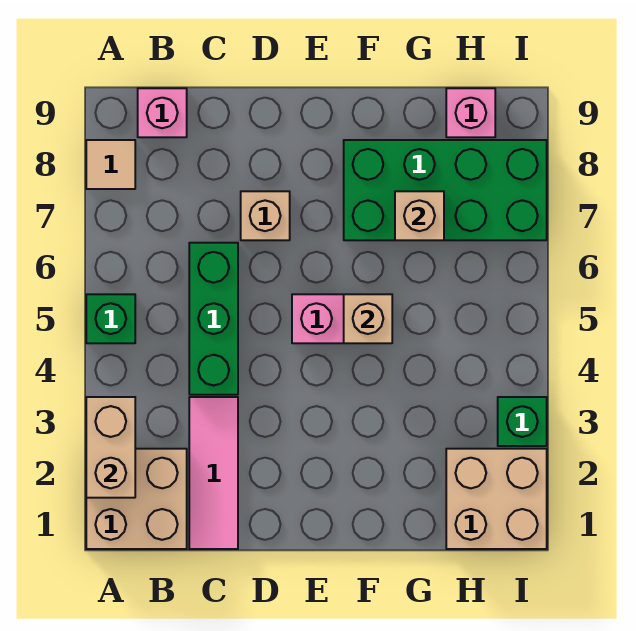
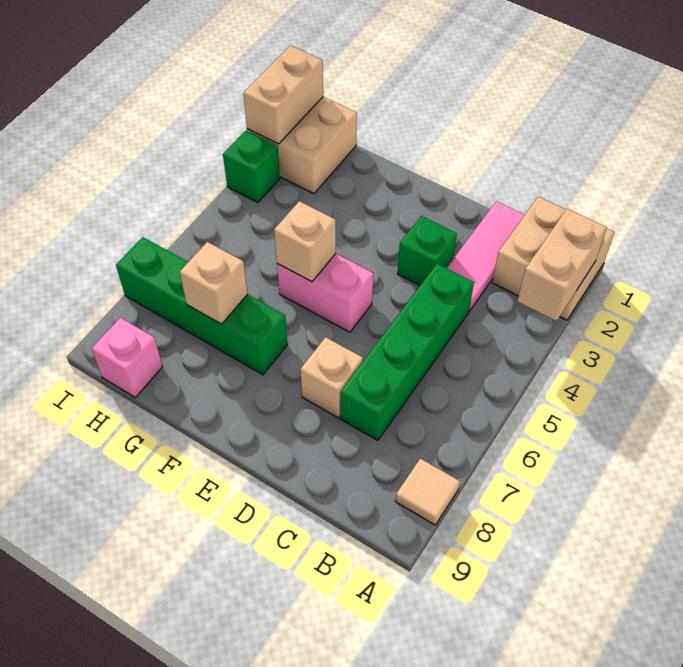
green 1x1 brick [86,294,135,343] -> green 1x1 brick moved to [397,216,457,286]
pink 1x1 brick [138,88,187,137] -> none
green 1x3 brick [189,243,238,395] -> green 1x4 brick [340,264,474,440]
green 2x4 brick [344,140,547,240] -> green 1x4 brick [116,237,288,375]
none -> tan 1x2 brick [243,46,323,144]

